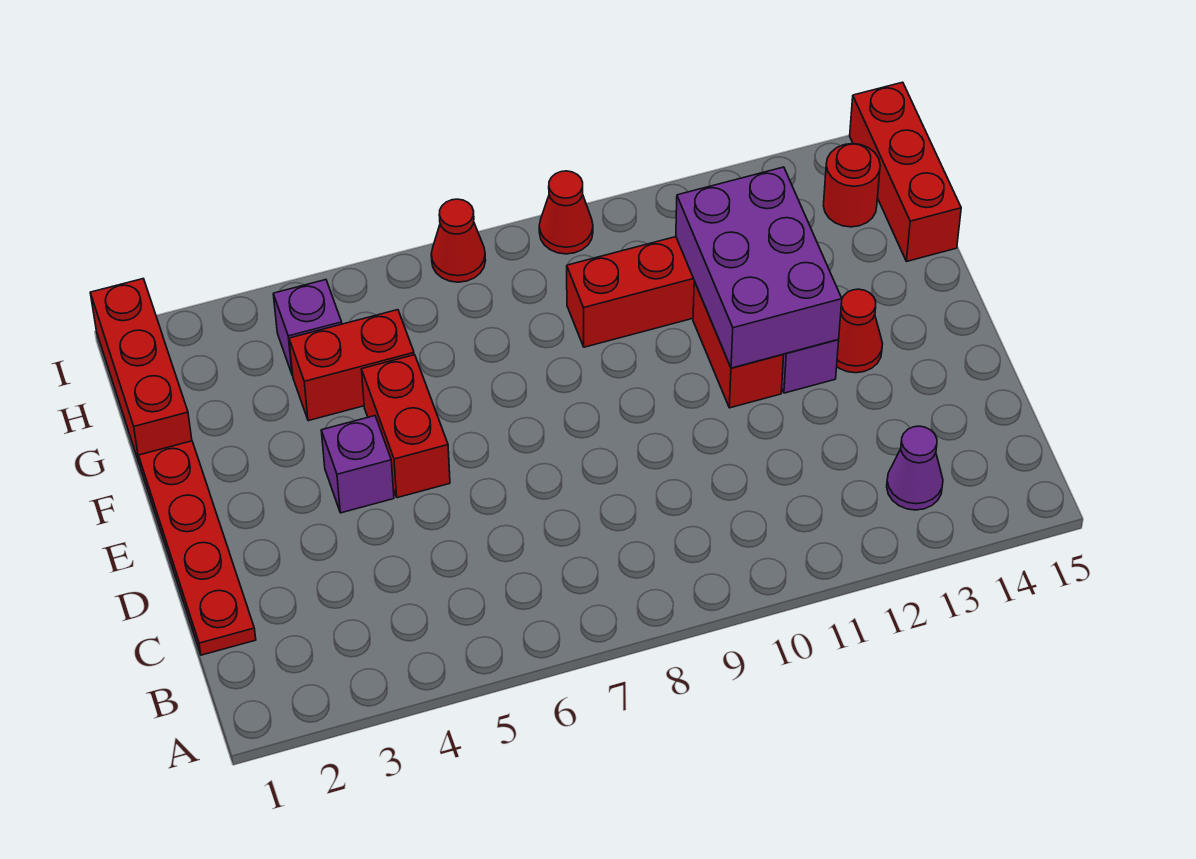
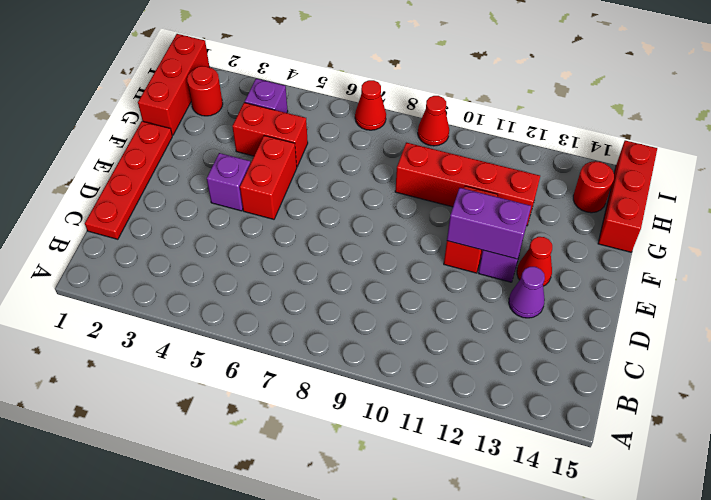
purple 1x1 cone [887,426,943,510] -> purple 1x1 cone moved to [509,267,545,318]
purple 2x3 brick [676,167,842,368] -> purple 1x2 brick [447,188,531,259]
none -> red 1x1 round brick [187,66,223,116]

